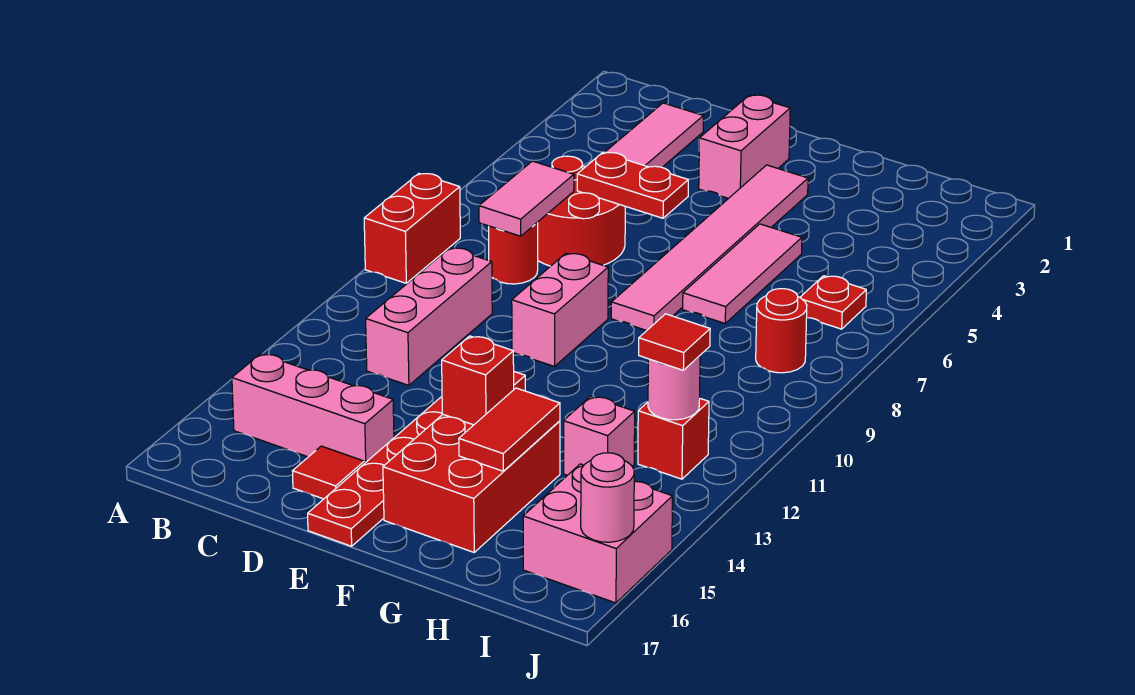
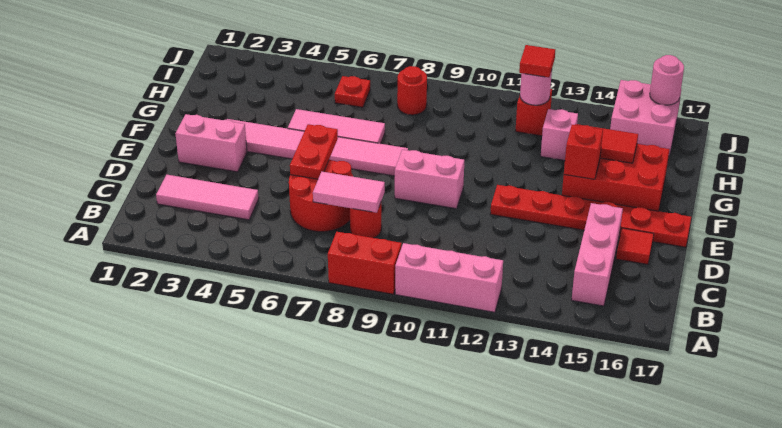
pink 1x3 brick [366,248,492,385] -> pink 1x3 brick moved to [395,243,503,312]

